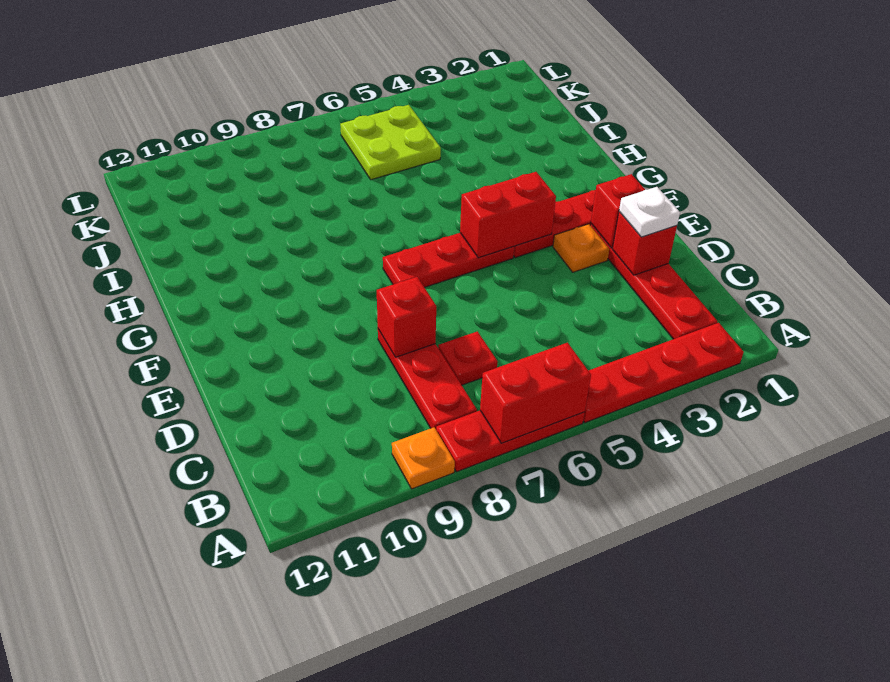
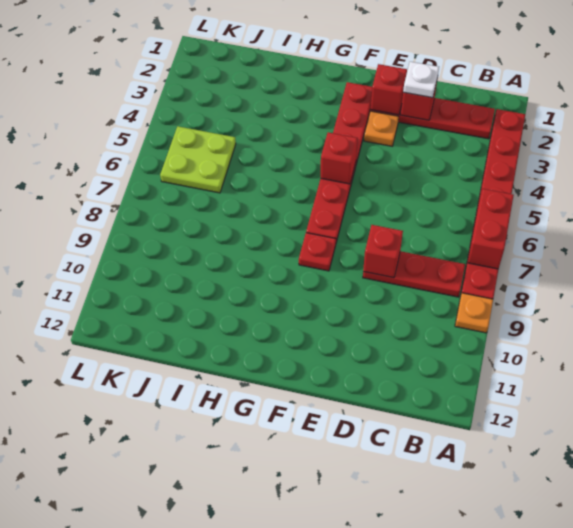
red 1x1 plate [438,331,498,385] -> red 1x1 plate moved to [299,233,336,271]
red 1x2 brick [460,172,556,258] -> red 1x1 brick [321,132,358,184]

